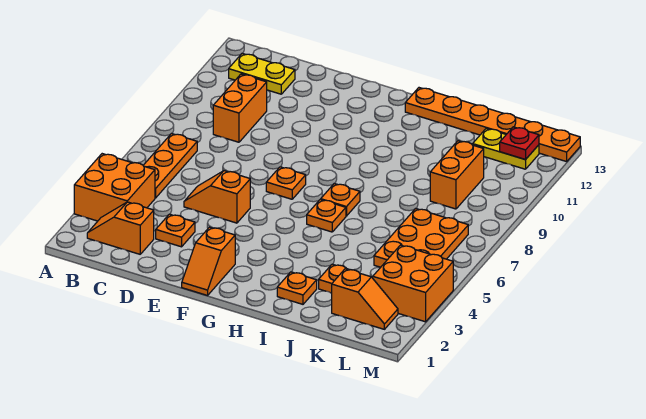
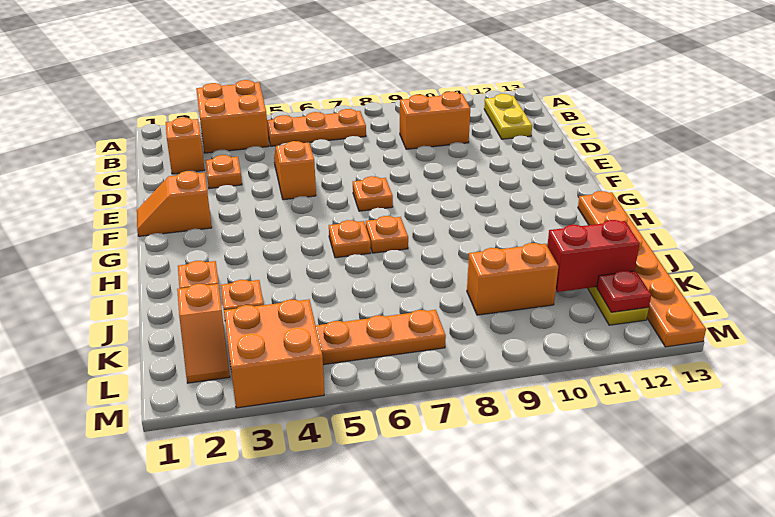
orange 2x3 plate [374,208,468,267] -> orange 1x3 plate [316,310,446,365]
none -> red 1x2 brick [547,220,640,292]

